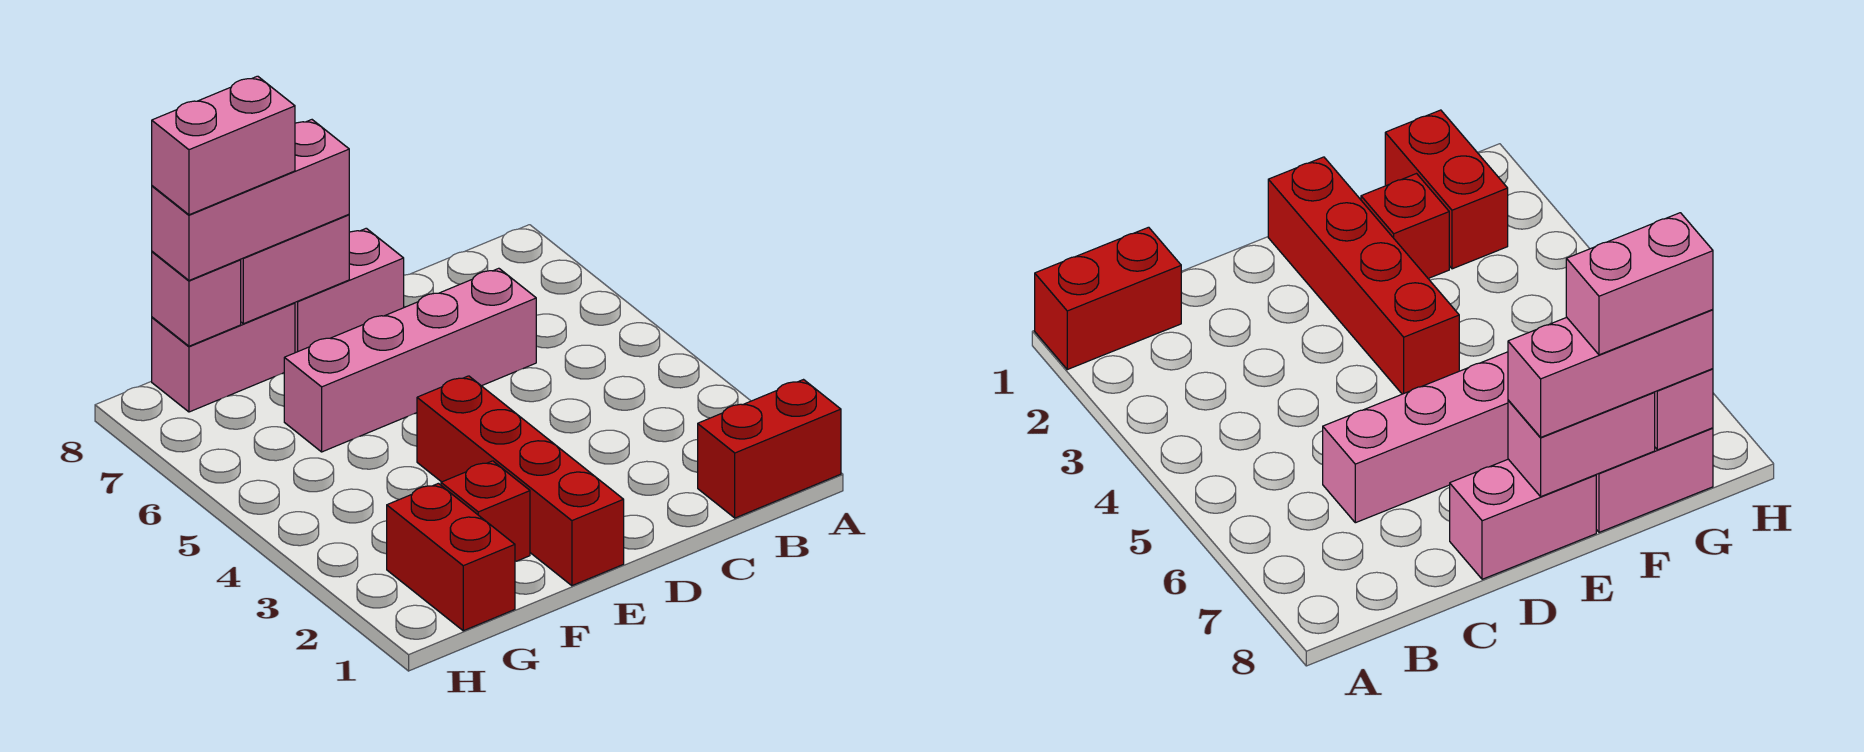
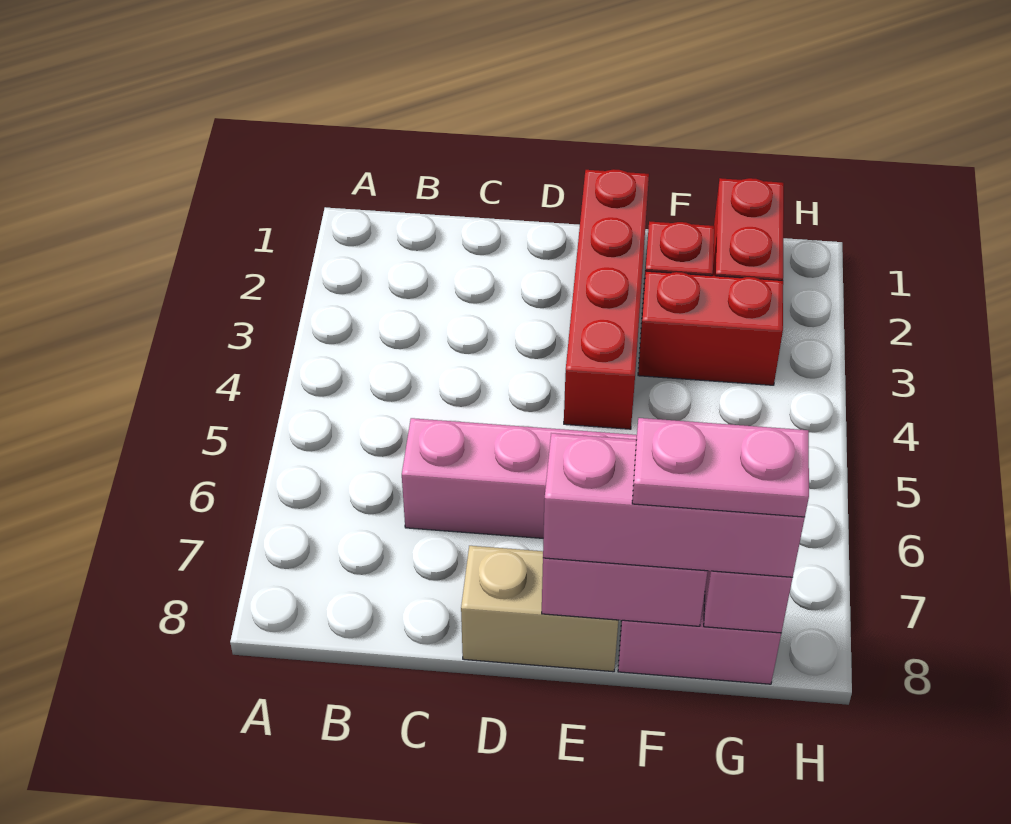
red 1x2 brick [698,380,841,518] -> red 1x2 brick moved to [638,271,783,385]
pink 1x2 brick [295,228,404,353] -> tan 1x2 brick [461,546,618,672]
pink 1x2 brick [152,76,295,215] -> pink 1x2 plate [632,418,809,517]

